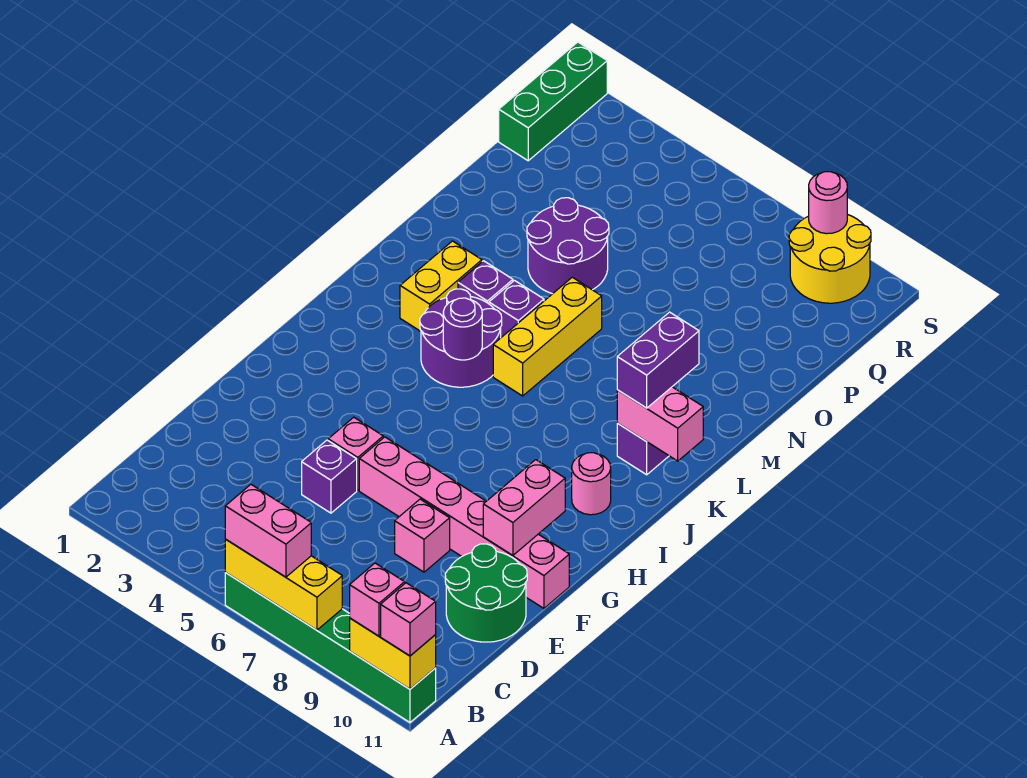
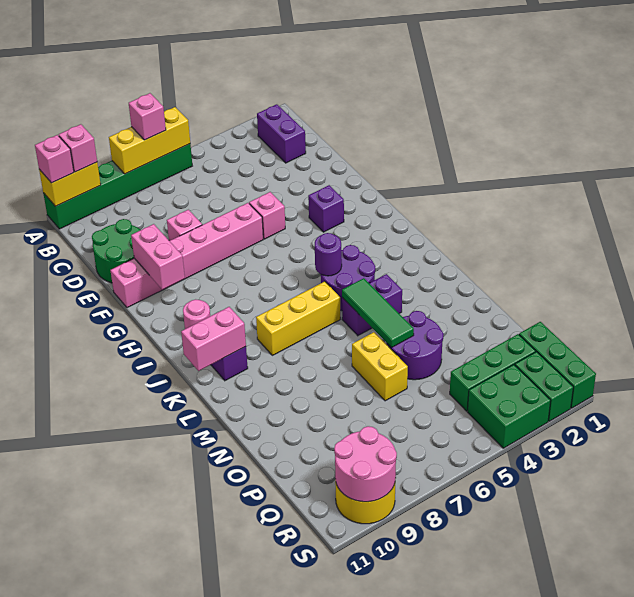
pink 1x2 brick [225,485,311,577] -> pink 1x1 brick [129,93,166,140]
purple 1x1 brick [302,440,357,513] -> purple 1x1 brick moved to [308,185,344,232]
yellow 1x2 brick [400,241,482,331] -> yellow 1x2 brick moved to [352,332,408,401]
yellow 1x3 brick [493,277,602,396] -> yellow 1x3 brick turned to [256,281,340,355]
purple 1x2 brick [617,312,699,408] -> purple 1x2 brick moved to [257,104,306,163]
none -> green 1x3 tile [342,278,414,348]
none -> green 1x3 brick [450,334,536,411]
none -> green 1x2 brick [515,352,573,421]
none -> green 2x2 brick [467,365,551,448]
pink 1x1 round brick [809,172,847,234] -> pink 2x2 round brick [334,426,397,502]

